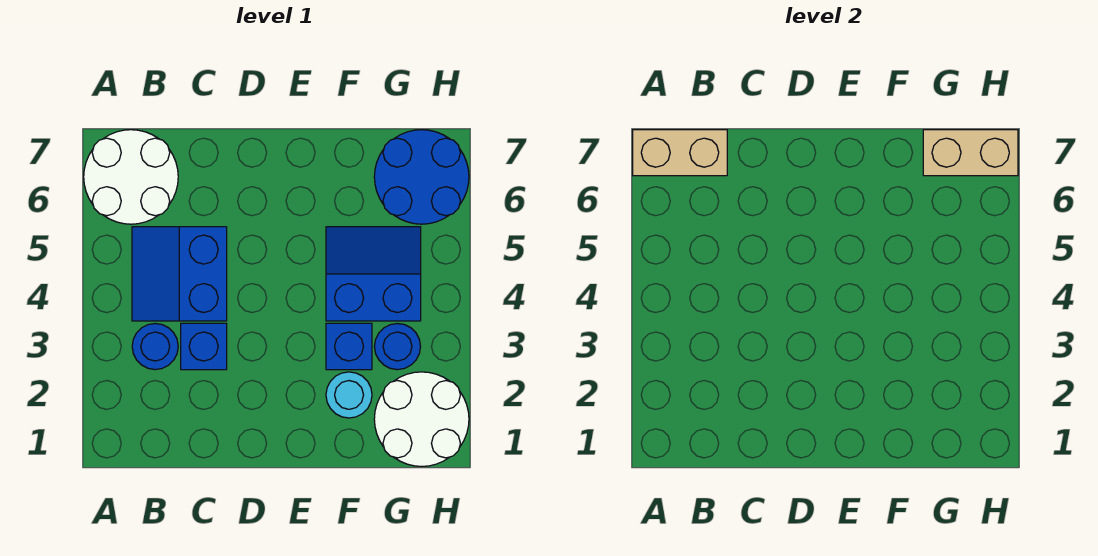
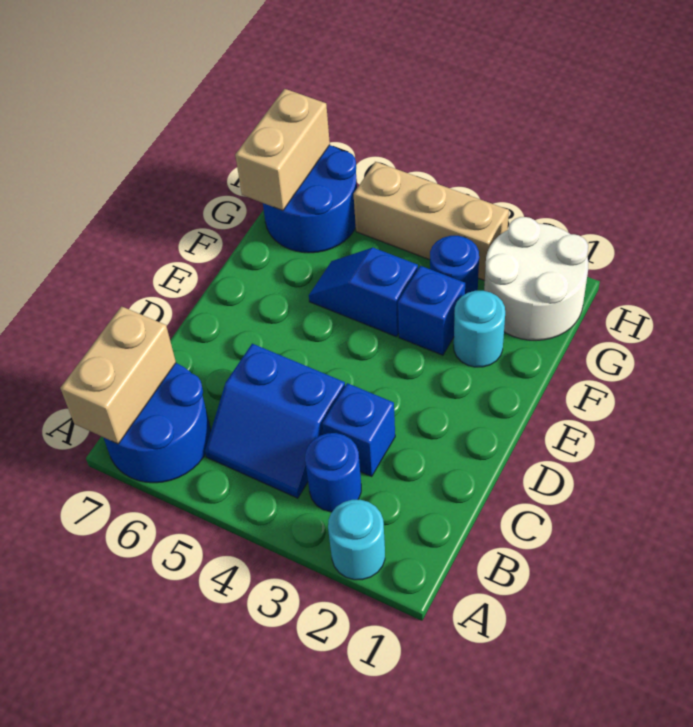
none -> cyan 1x1 round brick [328,500,385,580]
white 2x2 round brick [84,130,178,224] -> blue 2x2 round brick [103,363,211,483]
blue 2x2 slope [326,227,421,321] -> blue 1x2 slope [309,248,418,337]
none -> tan 1x3 brick [354,162,509,281]

